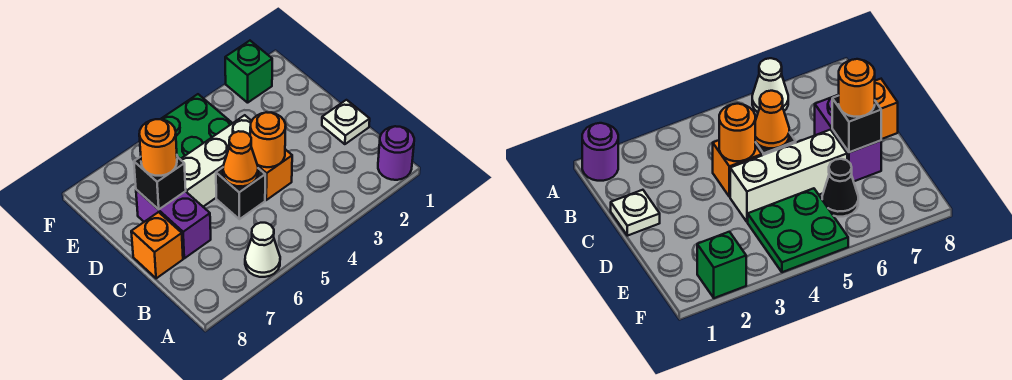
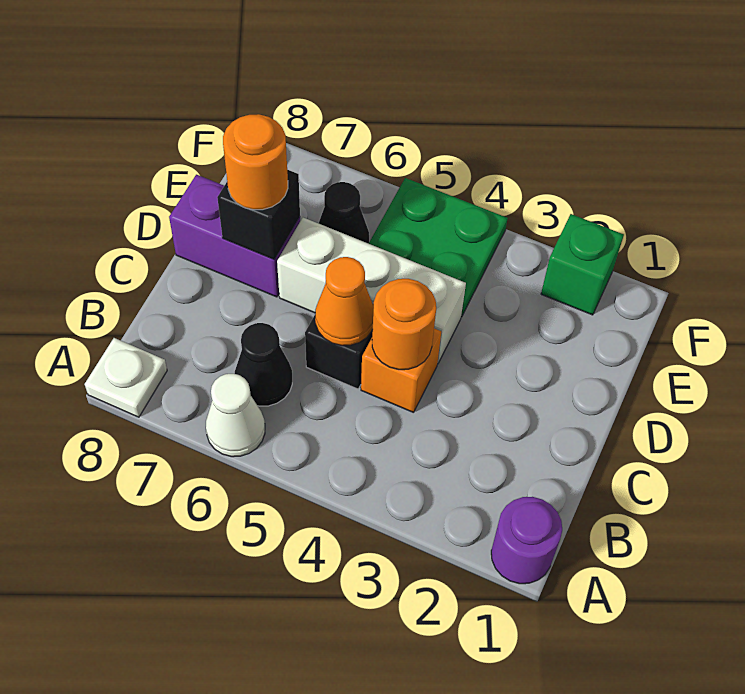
none -> black 1x1 cone [235,323,292,406]
white 1x1 plate [322,100,370,144] -> white 1x1 plate moved to [85,338,167,417]
purple 1x2 brick [136,190,211,258] -> purple 1x2 brick turned to [169,175,300,297]
orange 1x1 brick [131,212,183,278] -> none

